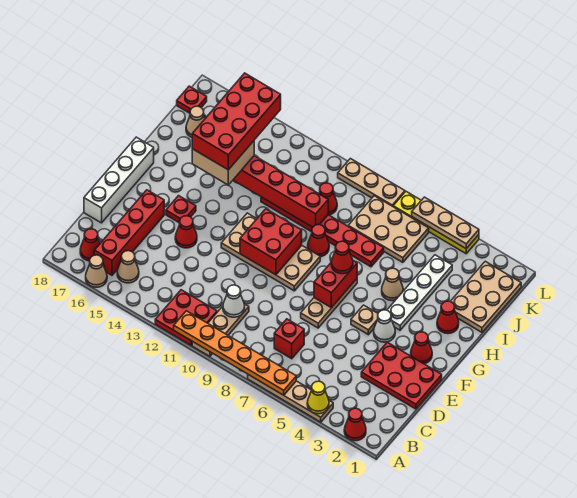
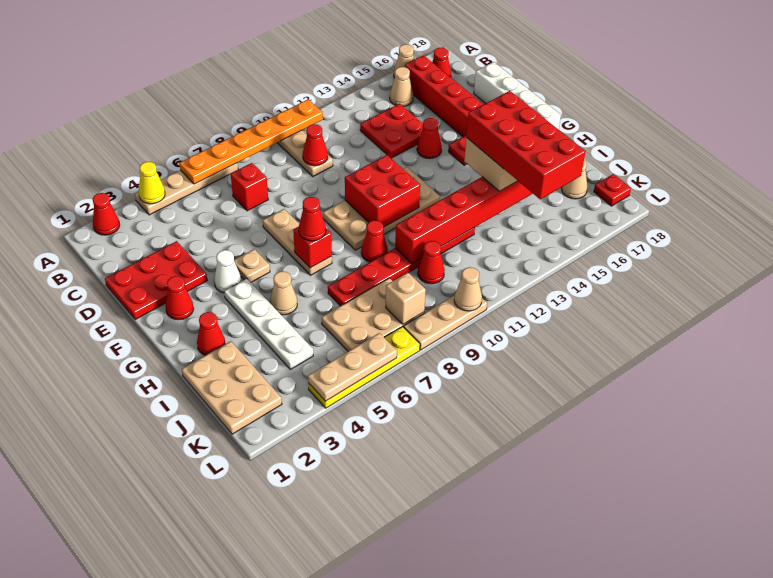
red 2x2 plate [155,290,217,345] -> red 2x2 plate moved to [360,104,423,158]
white 1x1 cone [223,285,245,317] -> red 1x1 cone [303,124,328,166]
red 1x2 brick [314,261,357,308] -> red 1x1 brick [293,227,332,268]
none -> tan 1x1 brick [386,273,426,324]
none -> tan 1x1 cone [454,267,482,311]

